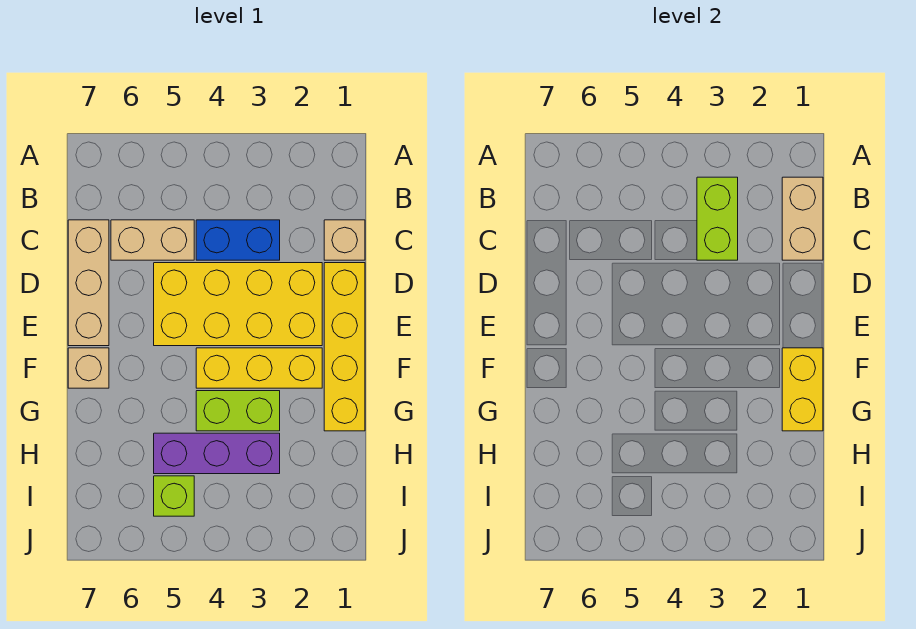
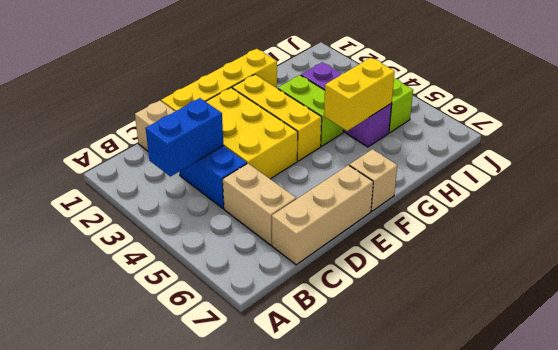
tan 1x2 brick [782,177,823,260] -> none
lime 1x2 brick [697,177,738,260] -> blue 1x2 brick [146,98,224,177]
yellow 2x4 brick [154,263,322,346] -> yellow 2x3 brick [206,88,298,179]
yellow 1x2 brick [782,348,823,431] -> yellow 1x2 brick moved to [324,58,395,131]

